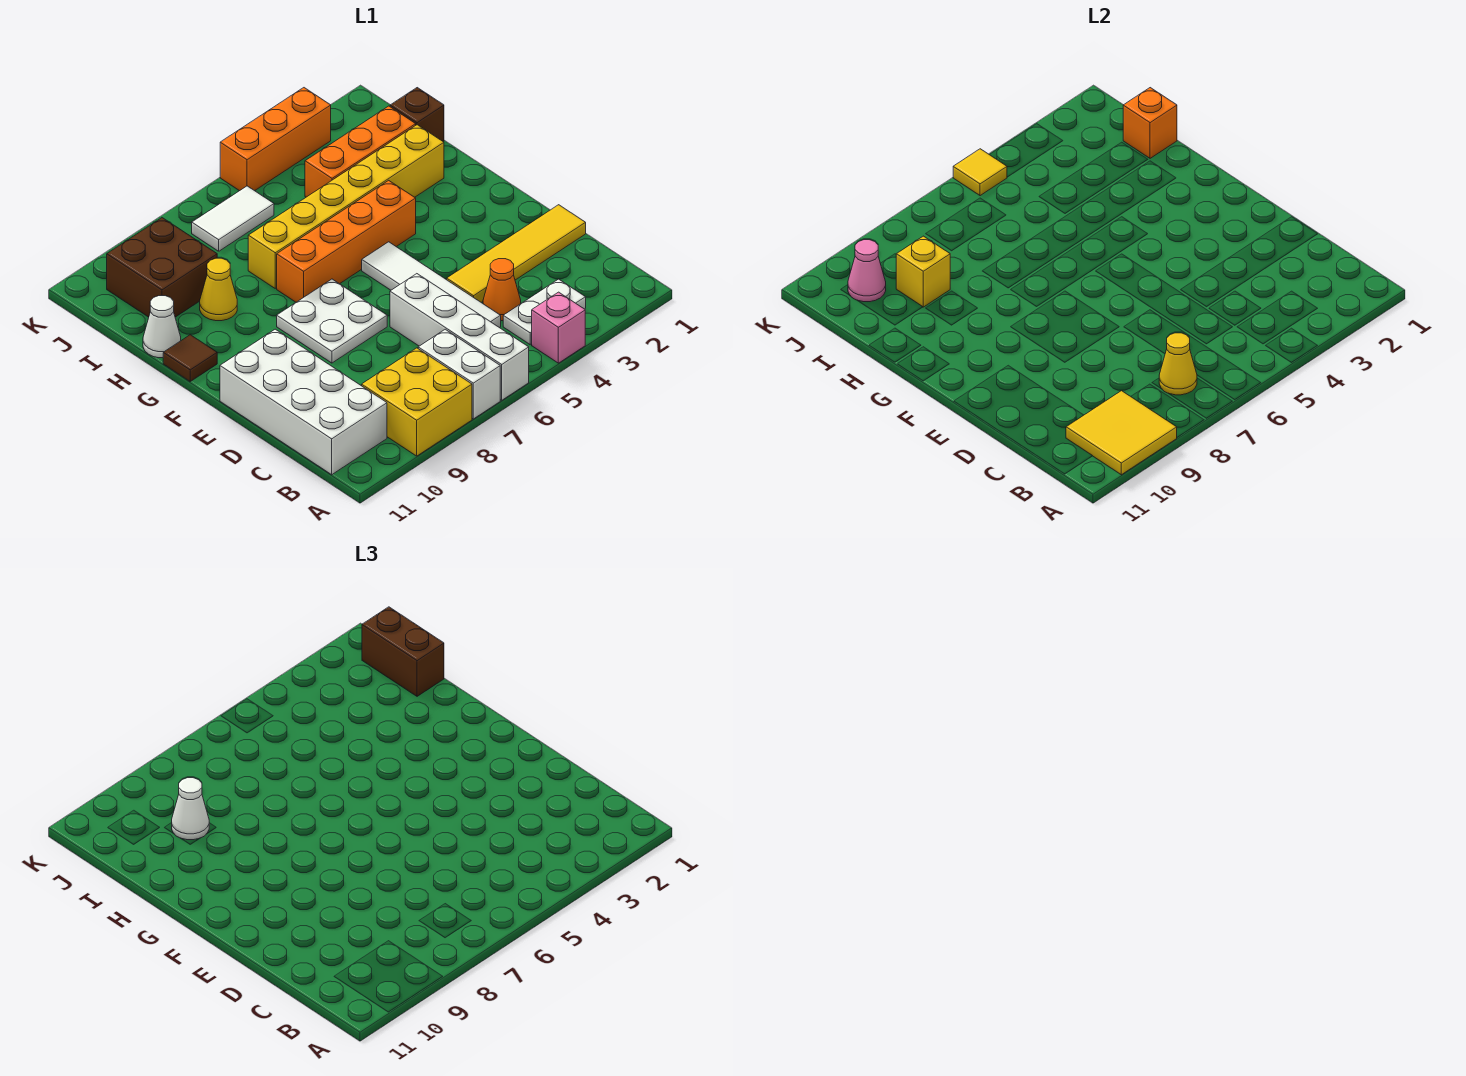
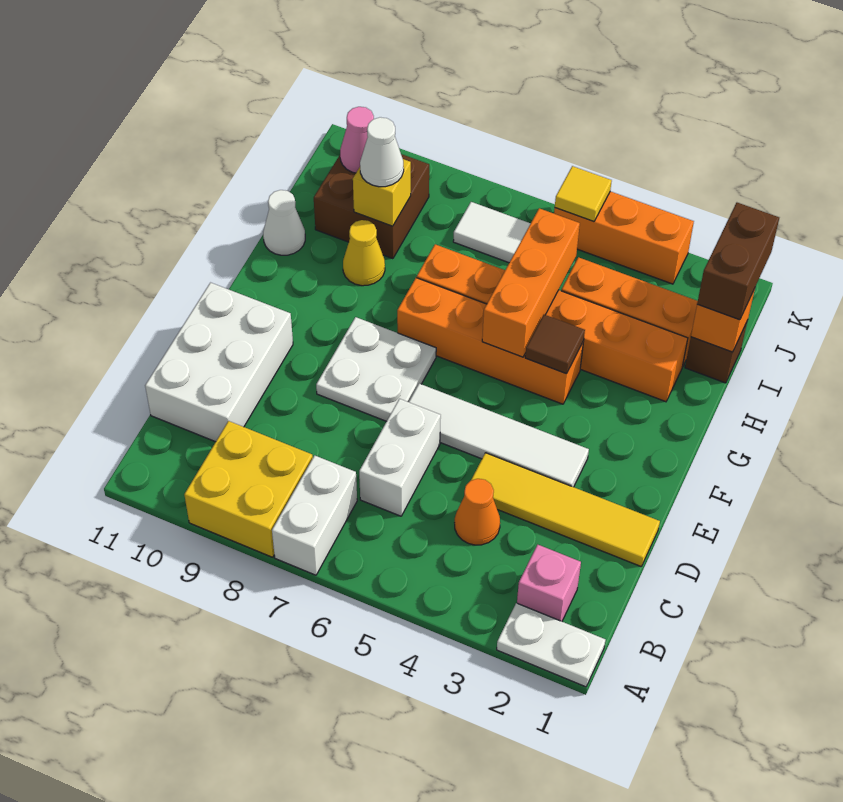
pink 1x1 brick [532,292,585,363] -> pink 1x1 brick moved to [517,545,581,621]
white 1x4 brick [390,274,529,400] -> white 1x2 brick [359,399,441,516]
yellow 2x2 tile [1066,391,1177,475] -> none
white 1x2 plate [503,279,586,344] -> white 1x2 plate moved to [497,603,605,687]
yellow 1x1 cone [1159,333,1197,395] -> none
white 2x4 brick [220,329,387,474] -> white 2x3 brick [145,283,293,442]
white 1x4 tile [362,242,501,328] -> white 1x4 tile turned to [409,384,589,487]
none -> orange 1x3 brick [482,208,580,357]
brown 1x1 tile [163,335,217,381] -> brown 1x1 tile moved to [525,315,585,374]
yellow 1x6 brick [248,125,444,288] -> orange 1x6 brick [417,244,688,402]

